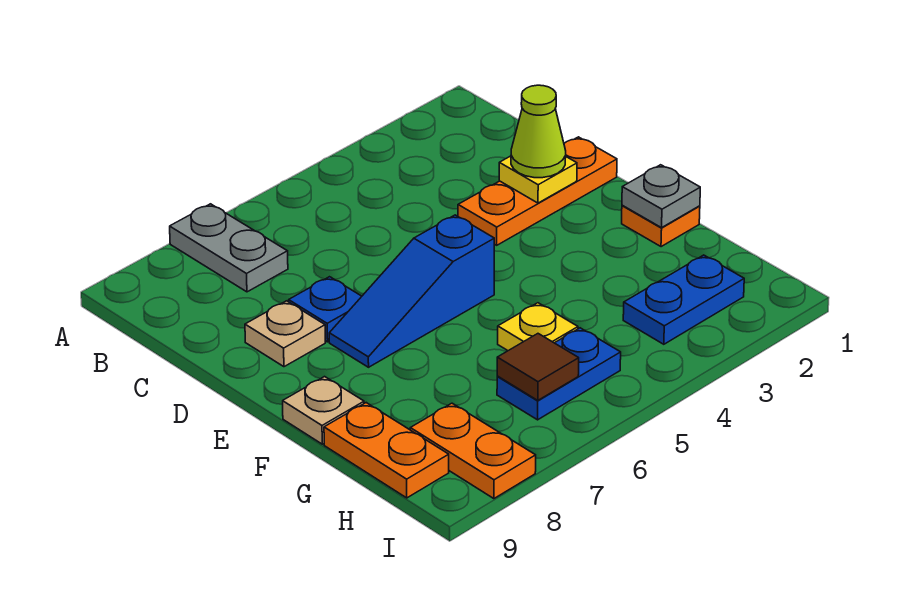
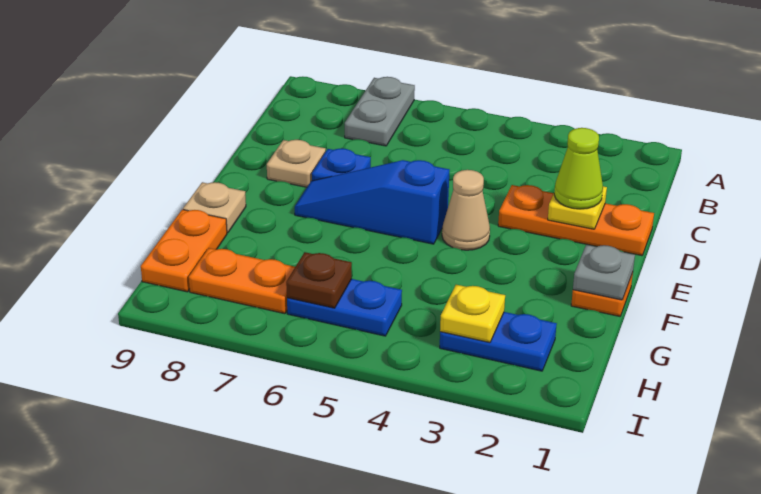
none -> tan 1x1 cone [442,170,490,250]
yellow 1x1 plate [498,303,578,351] -> yellow 1x1 plate moved to [440,285,505,343]
brown 1x1 tile [497,334,579,400] -> brown 1x1 plate [286,252,352,308]
orange 1x2 plate [410,403,536,499] -> orange 1x2 plate turned to [189,248,295,314]

